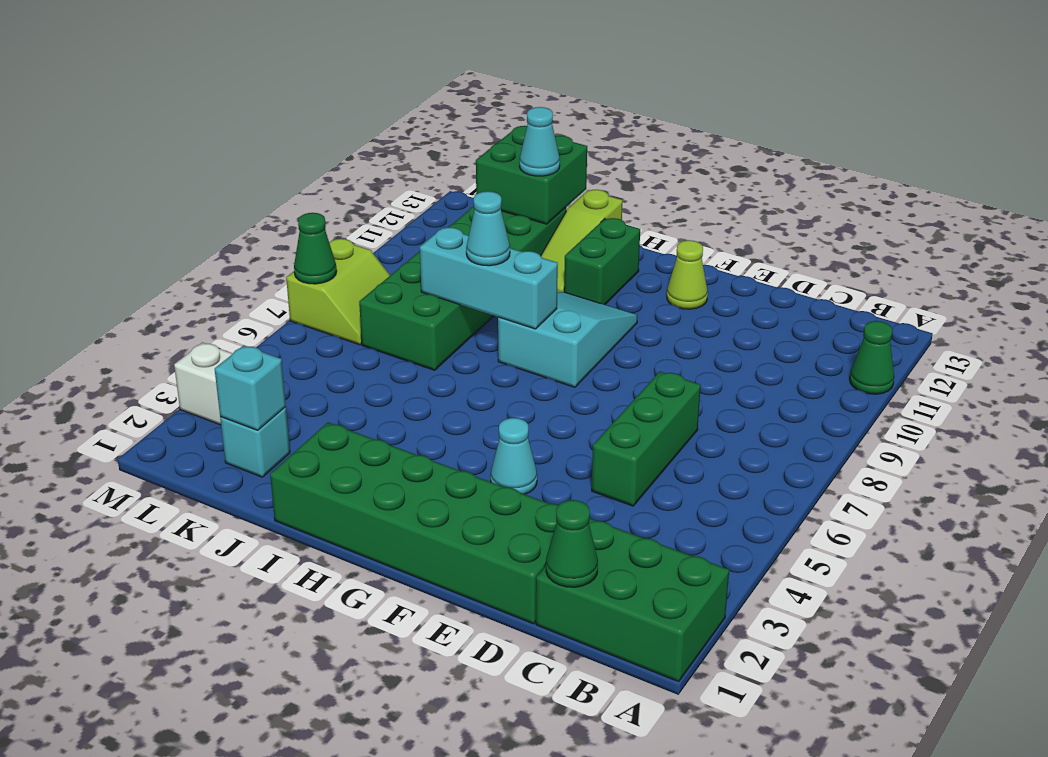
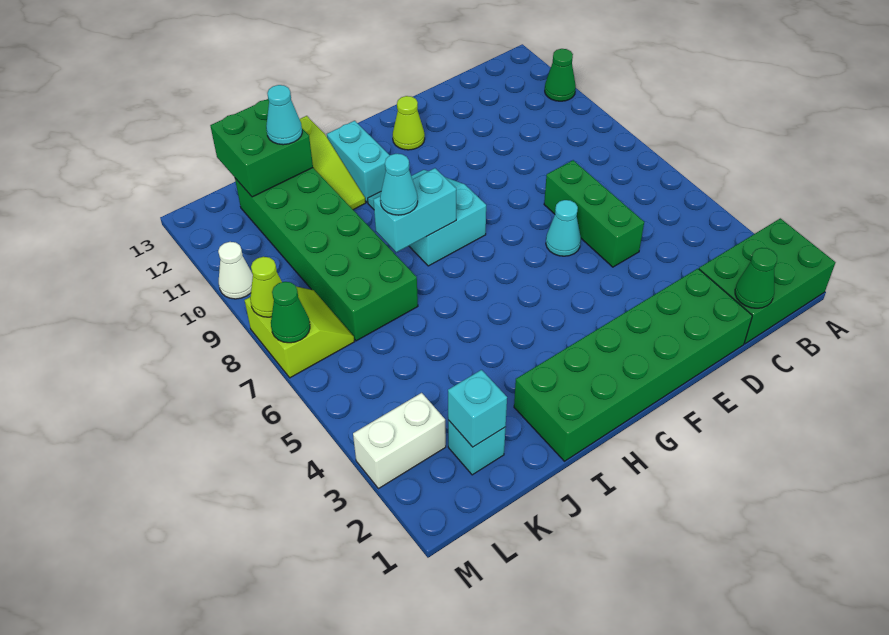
cyan 1x1 cone [491,418,537,494] -> cyan 1x1 cone moved to [546,200,581,256]
cyan 1x3 brick [420,227,558,329] -> cyan 1x2 brick [373,168,456,252]
green 1x2 brick [564,218,640,305] -> cyan 1x2 brick [327,121,390,202]
none -> lime 1x1 cone [250,257,282,317]
none -> white 1x1 cone [218,242,253,299]

